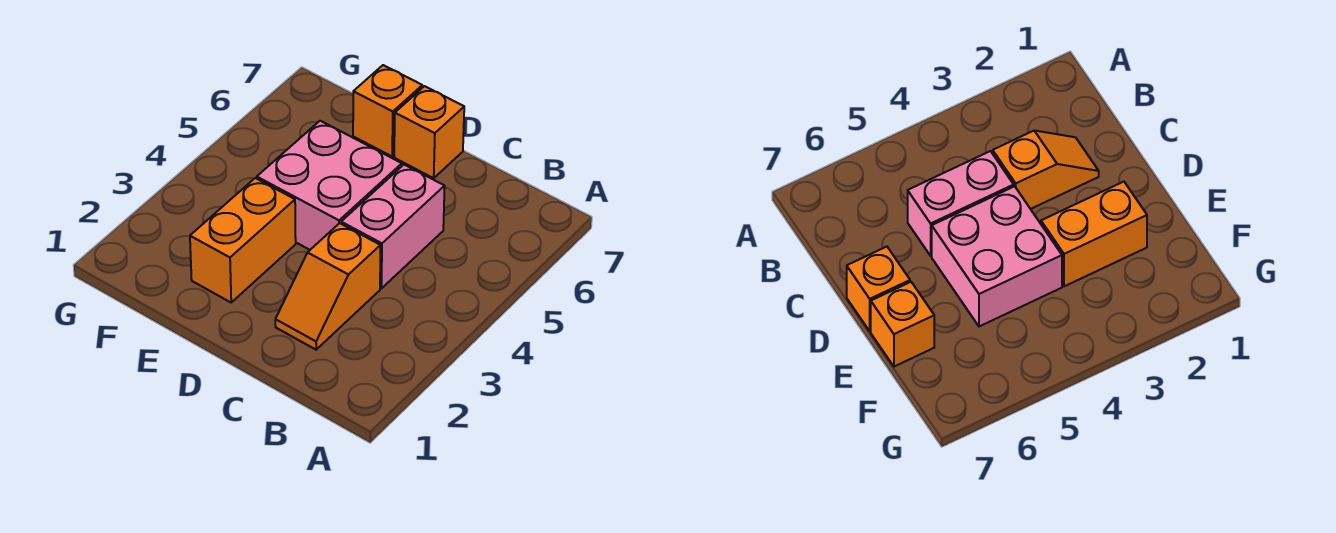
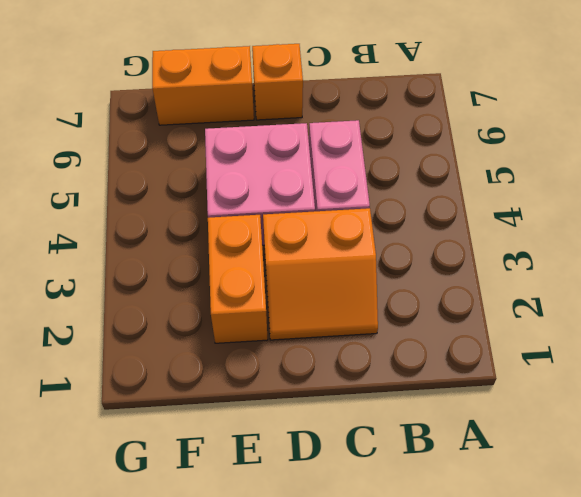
orange 1x2 slope [275,223,380,350] -> orange 2x2 slope [263,208,378,340]
orange 1x1 brick [353,65,422,156] -> orange 1x2 brick [152,46,254,125]

